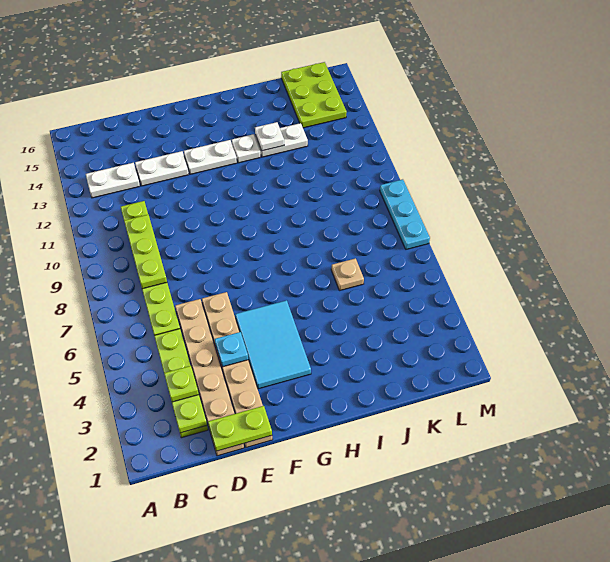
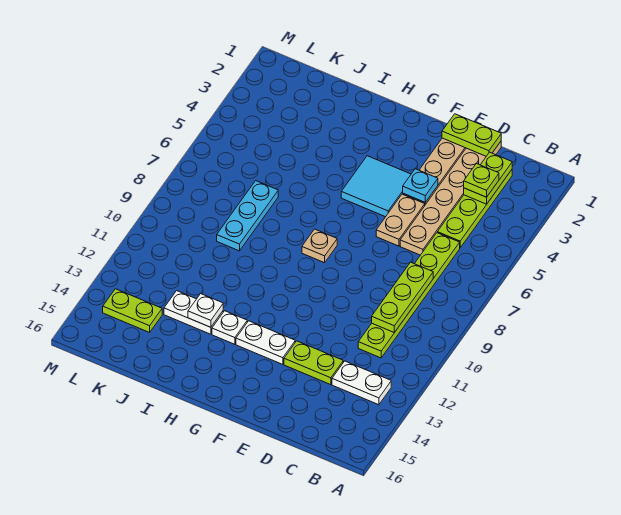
white 1x2 plate [135,151,189,186] -> lime 1x2 plate [284,341,343,385]
cyan 2x3 tile [235,300,311,389] -> cyan 2x2 tile [341,156,411,217]
tan 1x1 plate [331,258,364,291] -> tan 1x1 plate moved to [302,229,337,263]
lime 2x3 plate [281,62,347,128] -> lime 1x2 plate [103,289,162,332]
cyan 1x3 plate [380,179,430,249] -> cyan 1x3 plate moved to [217,181,278,251]

